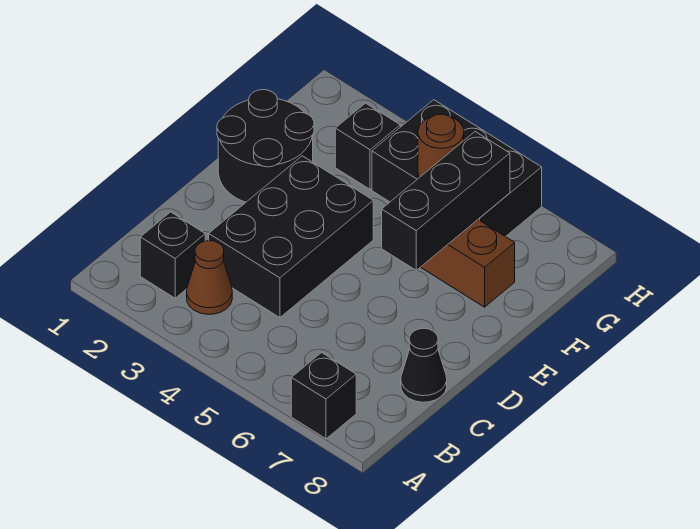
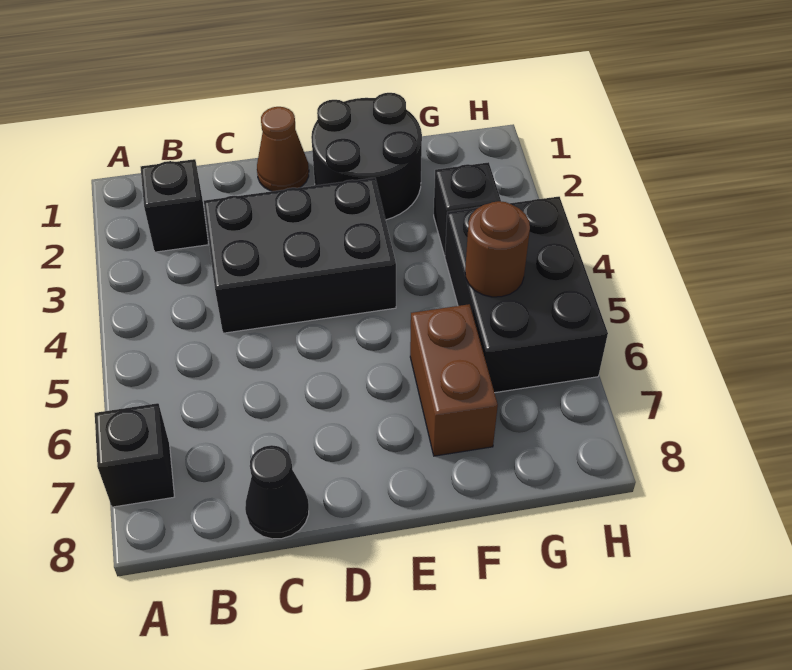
brown 1x1 cone [187,241,232,314] -> brown 1x1 cone moved to [257,107,309,191]
black 1x3 brick [382,132,510,271] -> none

